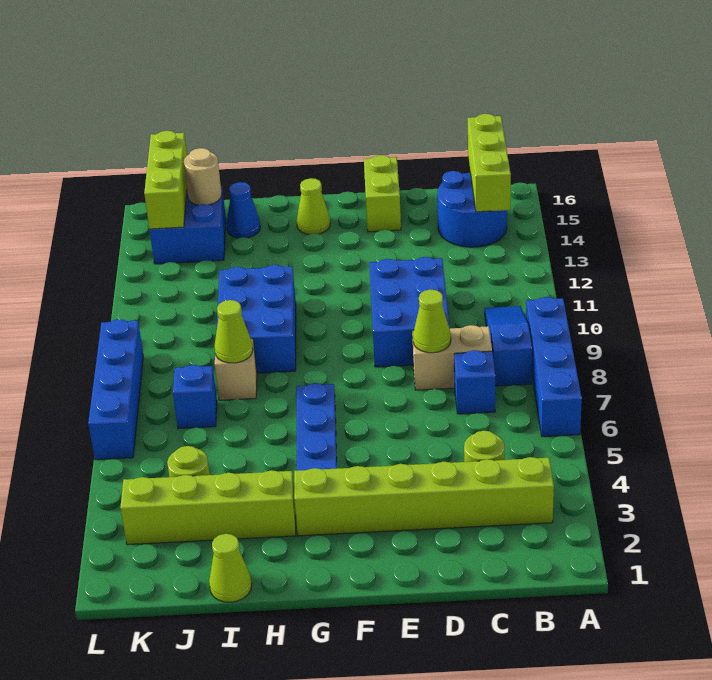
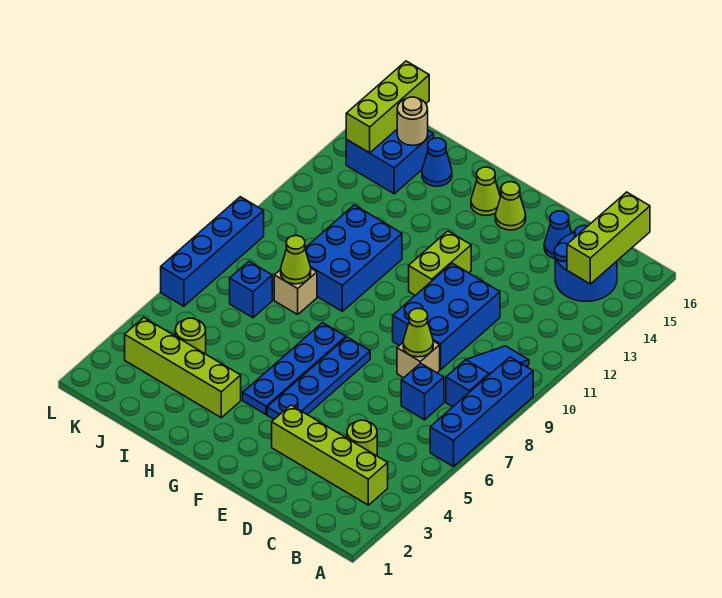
lime 1x6 brick [294,457,554,536] -> lime 1x4 brick [272,405,388,505]
tan 1x2 brick [412,325,492,390] -> tan 1x1 brick [397,341,440,378]
none -> blue 1x1 cone [544,211,571,259]
lime 1x2 brick [364,155,401,232] -> lime 1x2 brick moved to [409,231,471,295]
none -> blue 1x4 plate [267,337,370,419]
lime 1x1 cone [209,534,252,602] -> lime 1x1 cone moved to [495,182,526,230]

